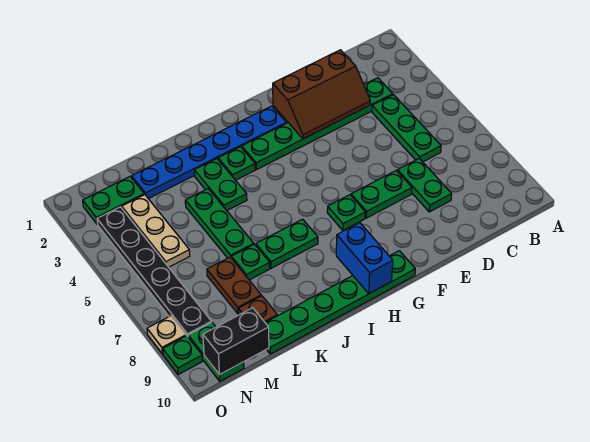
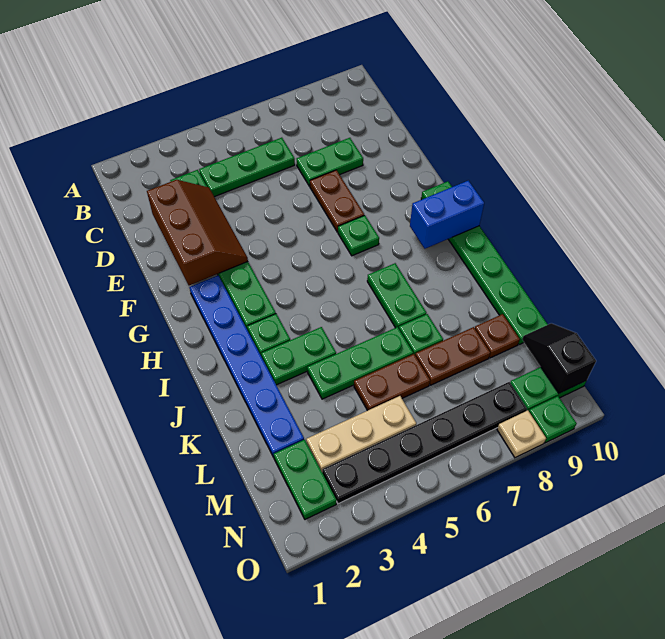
green 1x2 plate [351,170,412,218] -> brown 1x2 plate [310,170,364,232]
none -> brown 1x2 plate [354,354,430,411]
black 1x2 brick [203,308,269,375] -> black 1x2 slope [522,323,596,393]

